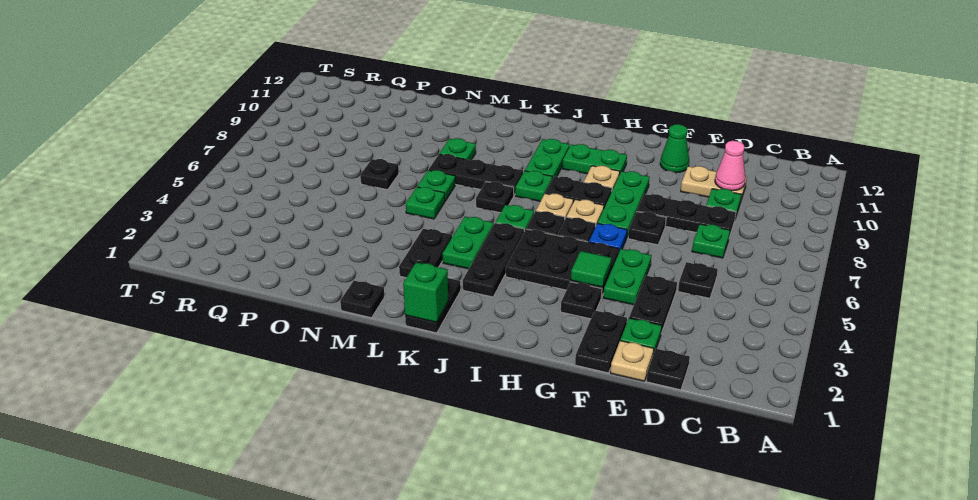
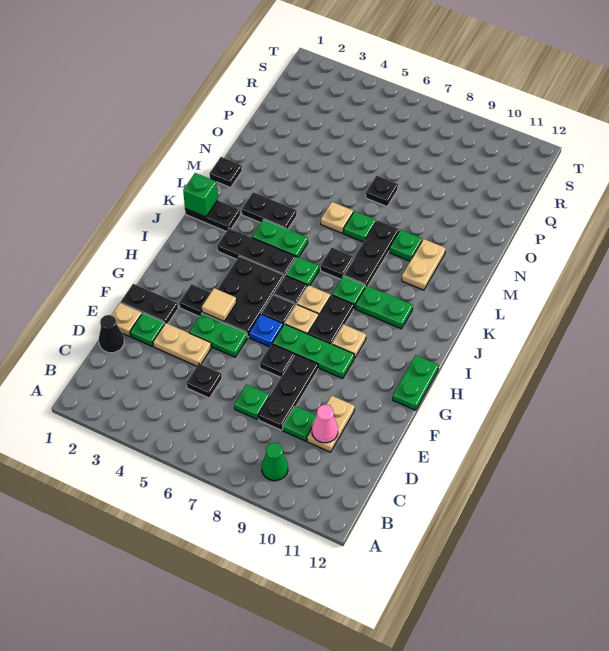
black 1x1 plate [646,349,690,390] -> black 1x1 cone [99,315,124,353]
black 1x2 plate [629,276,677,333] -> tan 1x2 plate [153,323,211,366]
green 1x1 cone [660,124,689,173] -> green 1x1 cone moved to [262,443,288,481]
green 1x1 tile [571,251,611,287] -> tan 1x1 tile [202,288,236,322]
green 1x2 plate [562,144,627,175] -> green 1x2 plate moved to [393,355,439,410]
none -> tan 1x2 plate [402,239,446,290]
green 1x1 plate [406,187,445,219] -> tan 1x1 plate [321,202,353,233]

